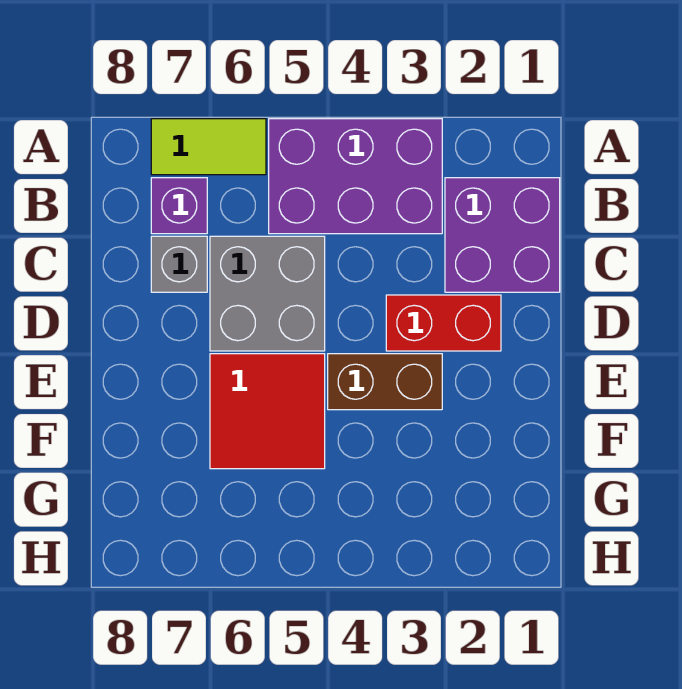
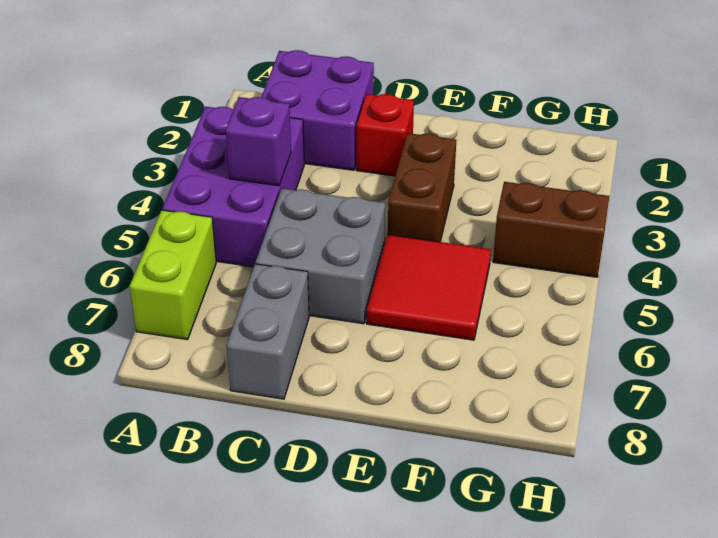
lime 1x2 tile [151,119,266,175] -> lime 1x2 brick [130,210,216,340]
purple 1x1 brick [151,178,207,234] -> purple 1x1 brick moved to [226,97,291,186]
grey 1x1 brick [151,236,207,292] -> grey 1x2 brick [227,264,309,399]
red 1x2 brick [386,295,501,351] -> red 1x1 brick [357,94,414,176]
none -> brown 1x2 brick [493,182,609,277]

